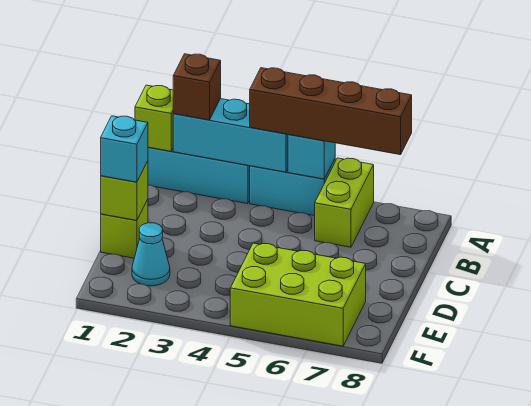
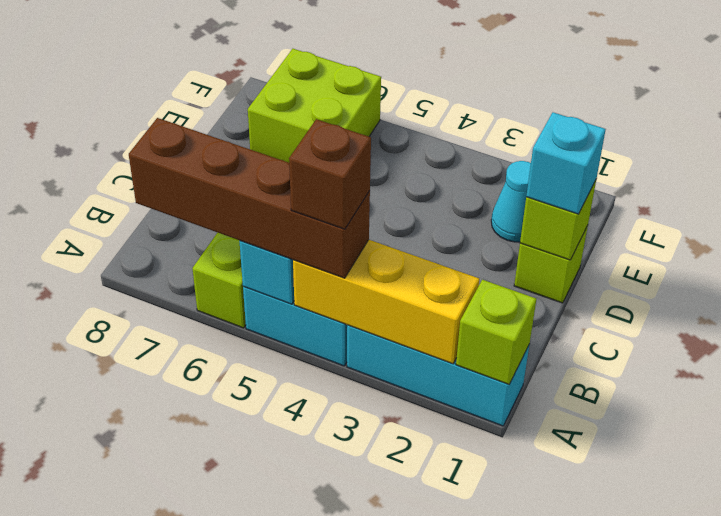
cyan 1x3 brick [173,99,288,172] -> yellow 1x3 brick [293,240,479,364]
brown 1x1 brick [173,54,221,120] -> brown 1x1 brick moved to [289,119,371,229]
lime 2x3 brick [230,243,366,346] -> lime 2x2 brick [248,49,381,163]

